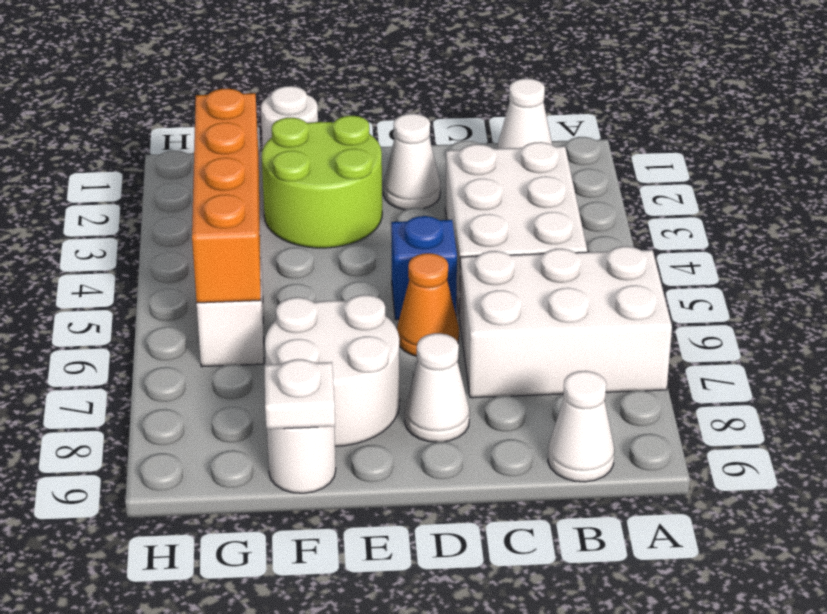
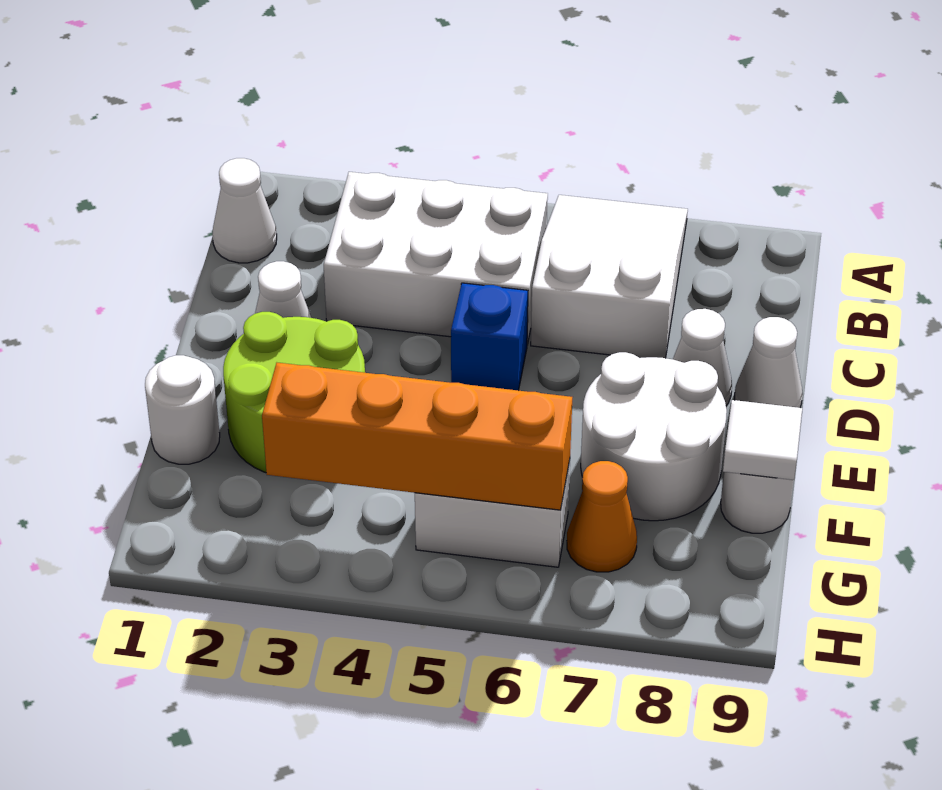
white 2x3 brick [460,246,672,398] -> white 2x3 slope [531,195,688,358]
white 1x1 cone [548,371,614,482] -> white 1x1 cone moved to [734,317,803,408]
orange 1x1 cone [397,253,459,356] -> orange 1x1 cone moved to [567,461,637,572]
white 1x1 plate [264,359,335,429] -> white 1x1 tile [723,400,802,480]

